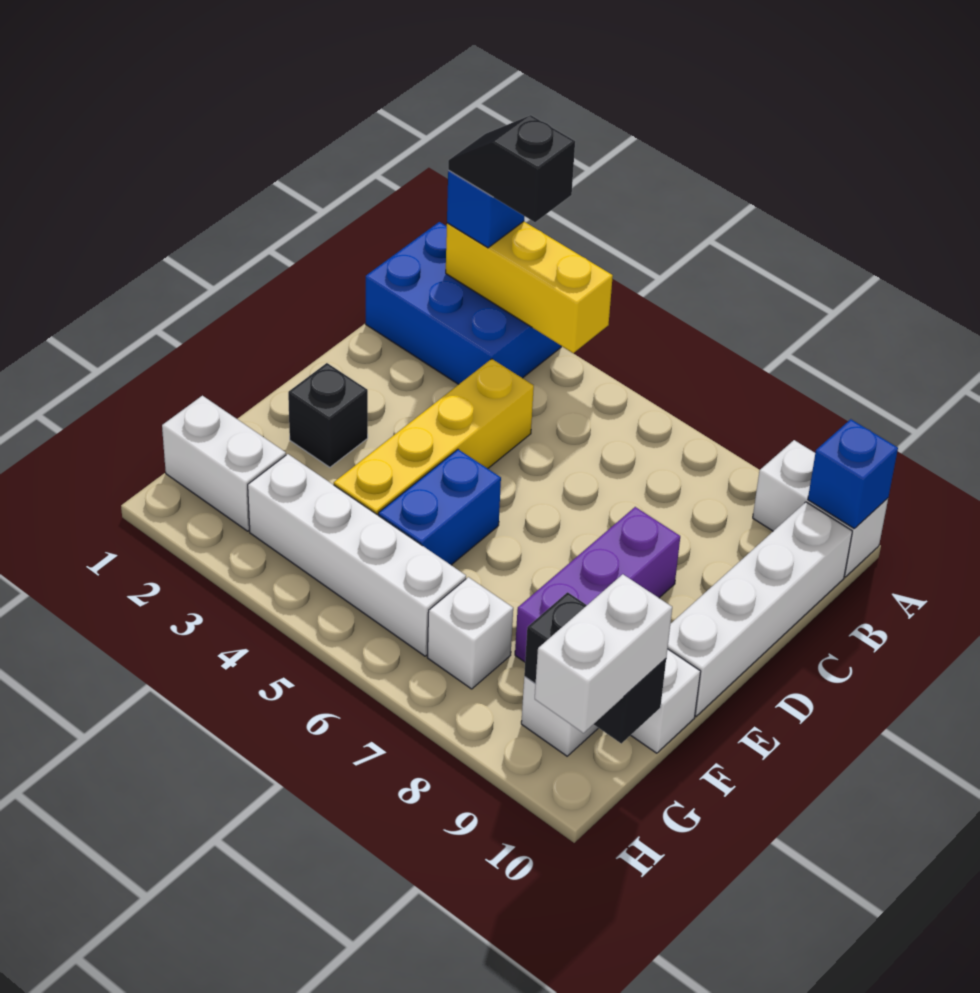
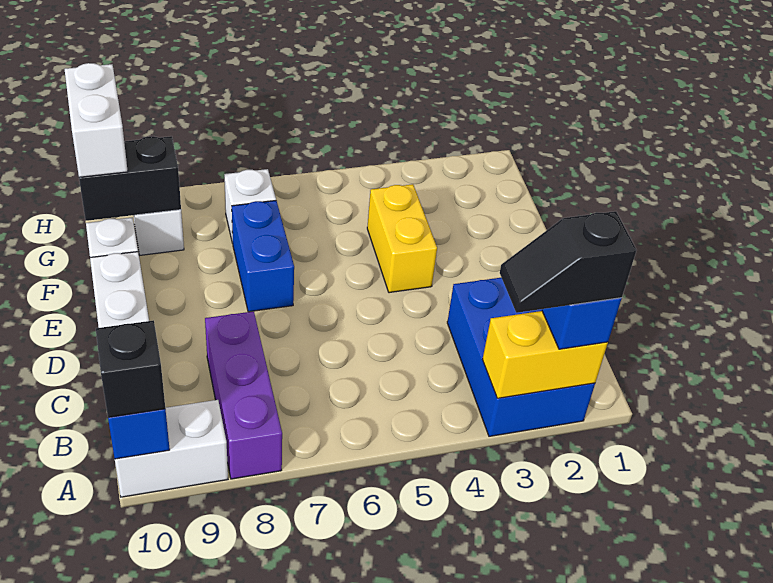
blue 2x3 brick [366,222,561,384] -> blue 2x3 brick turned to [447,278,595,436]
yellow 1x3 brick [446,221,613,353] -> yellow 1x2 brick [482,311,608,398]
black 1x2 slope [448,115,575,222] -> black 1x2 slope turned to [500,211,637,313]
yellow 1x4 brick [334,359,534,515] -> yellow 1x2 brick [367,184,437,293]
purple 1x3 brick [515,507,680,662] -> purple 1x3 brick moved to [205,311,282,479]
black 1x1 brick [288,363,368,467] -> black 1x1 brick moved to [96,320,165,417]
blue 1x2 brick [378,449,501,565] -> blue 1x2 brick moved to [232,201,294,312]
white 1x2 brick [162,396,286,531] -> none
white 1x4 brick [248,454,466,656] -> none

